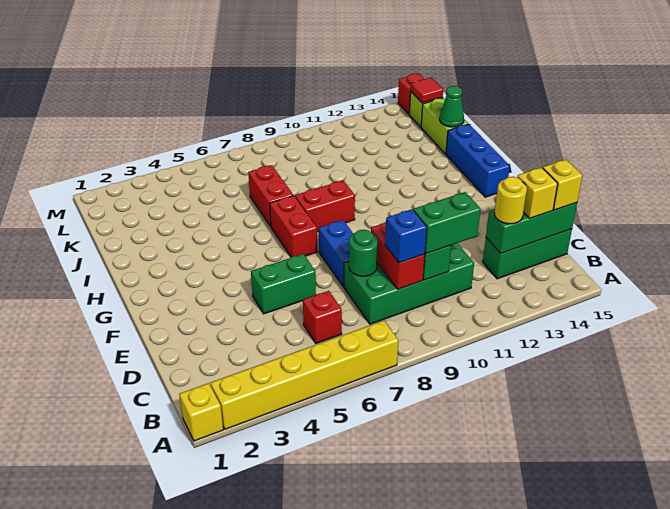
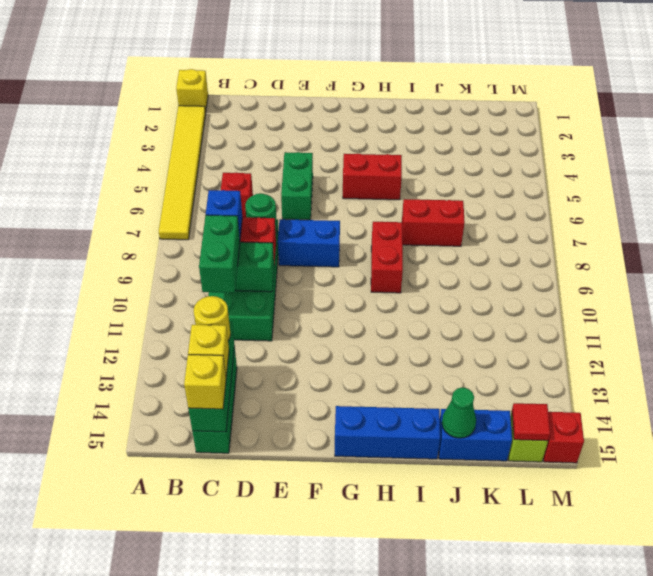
yellow 1x6 brick [211,321,398,429] -> yellow 1x6 tile [159,106,206,240]
red 1x2 brick [270,195,317,257] -> red 1x2 brick moved to [343,153,402,200]
lime 1x2 brick [421,98,468,154] -> blue 1x2 brick [439,409,512,461]

